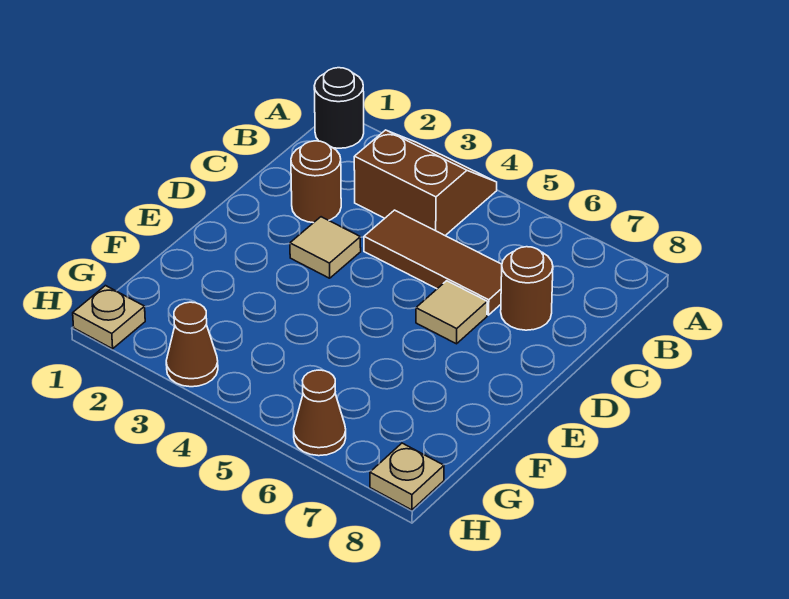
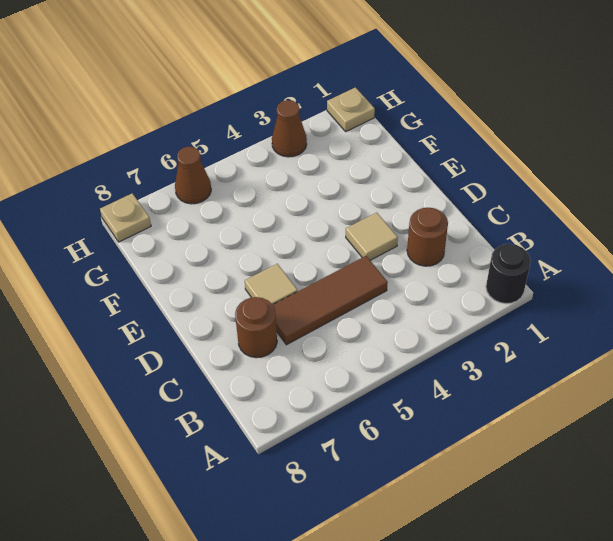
brown 2x2 slope [354,130,497,236] -> none

